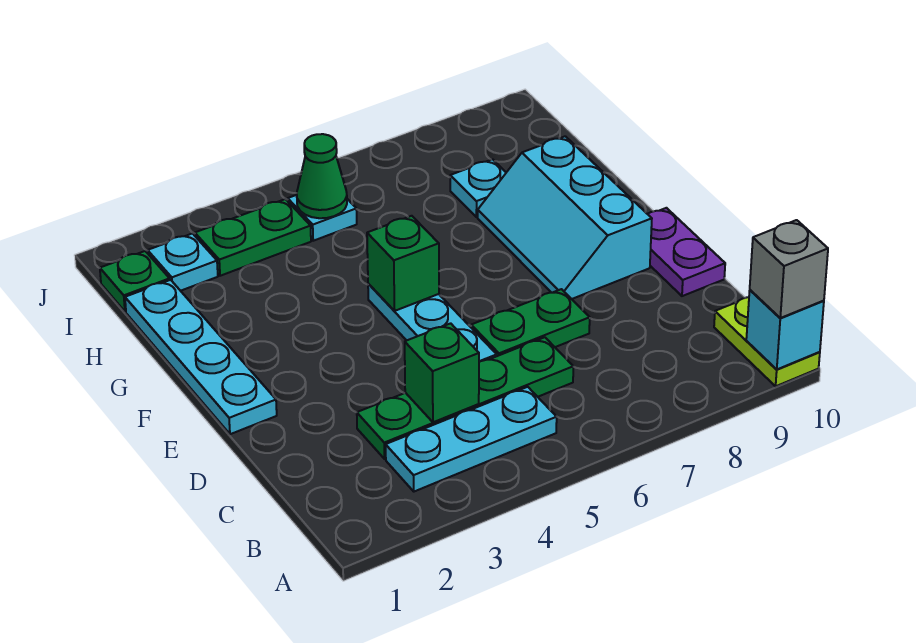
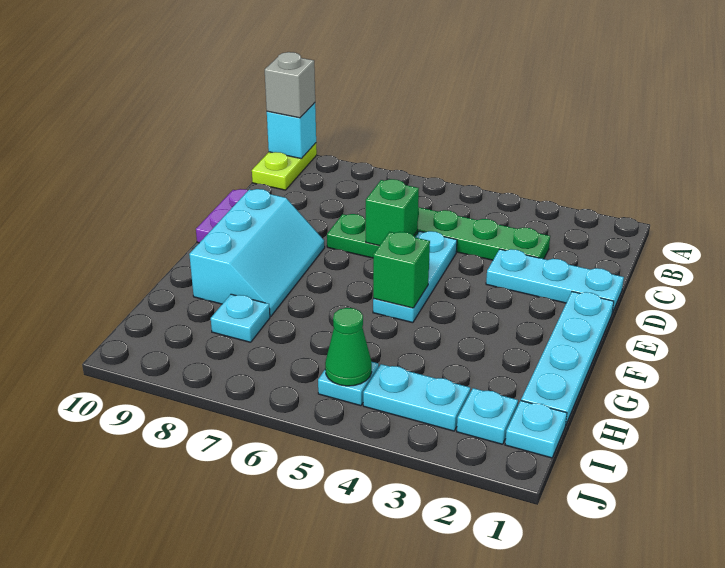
cyan 1x3 plate [386,387,557,492] -> cyan 1x3 plate moved to [486,249,624,313]
green 1x1 brick [405,323,479,422] -> green 1x1 brick moved to [366,179,419,246]
green 1x1 plate [100,251,170,312] -> cyan 1x1 plate [505,401,567,458]
green 1x2 plate [195,199,311,276] -> cyan 1x2 plate [363,364,470,431]

